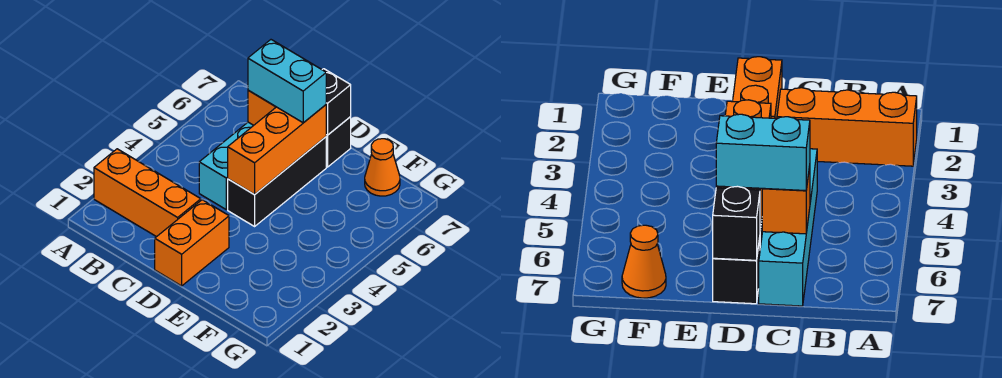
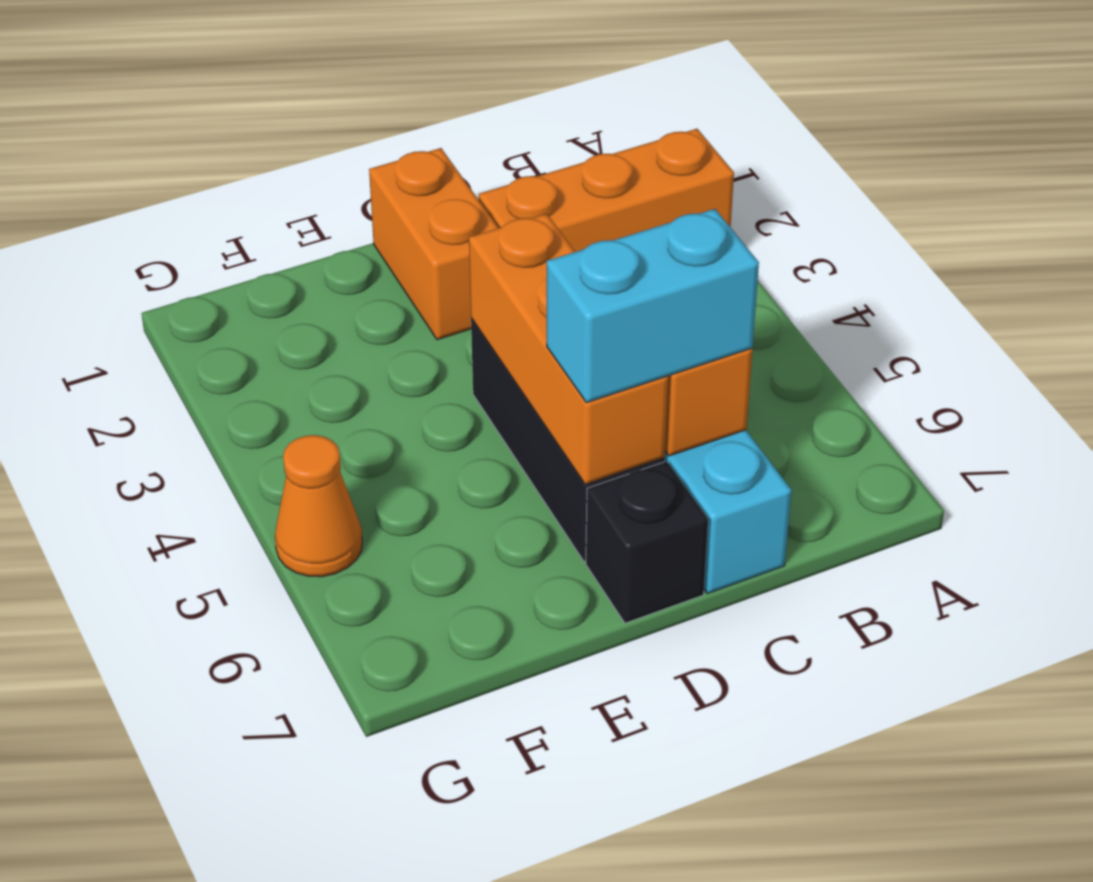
black 1x1 brick [322,69,351,135] -> none
orange 1x1 cone [365,139,400,196] -> orange 1x1 cone moved to [275,435,362,577]

